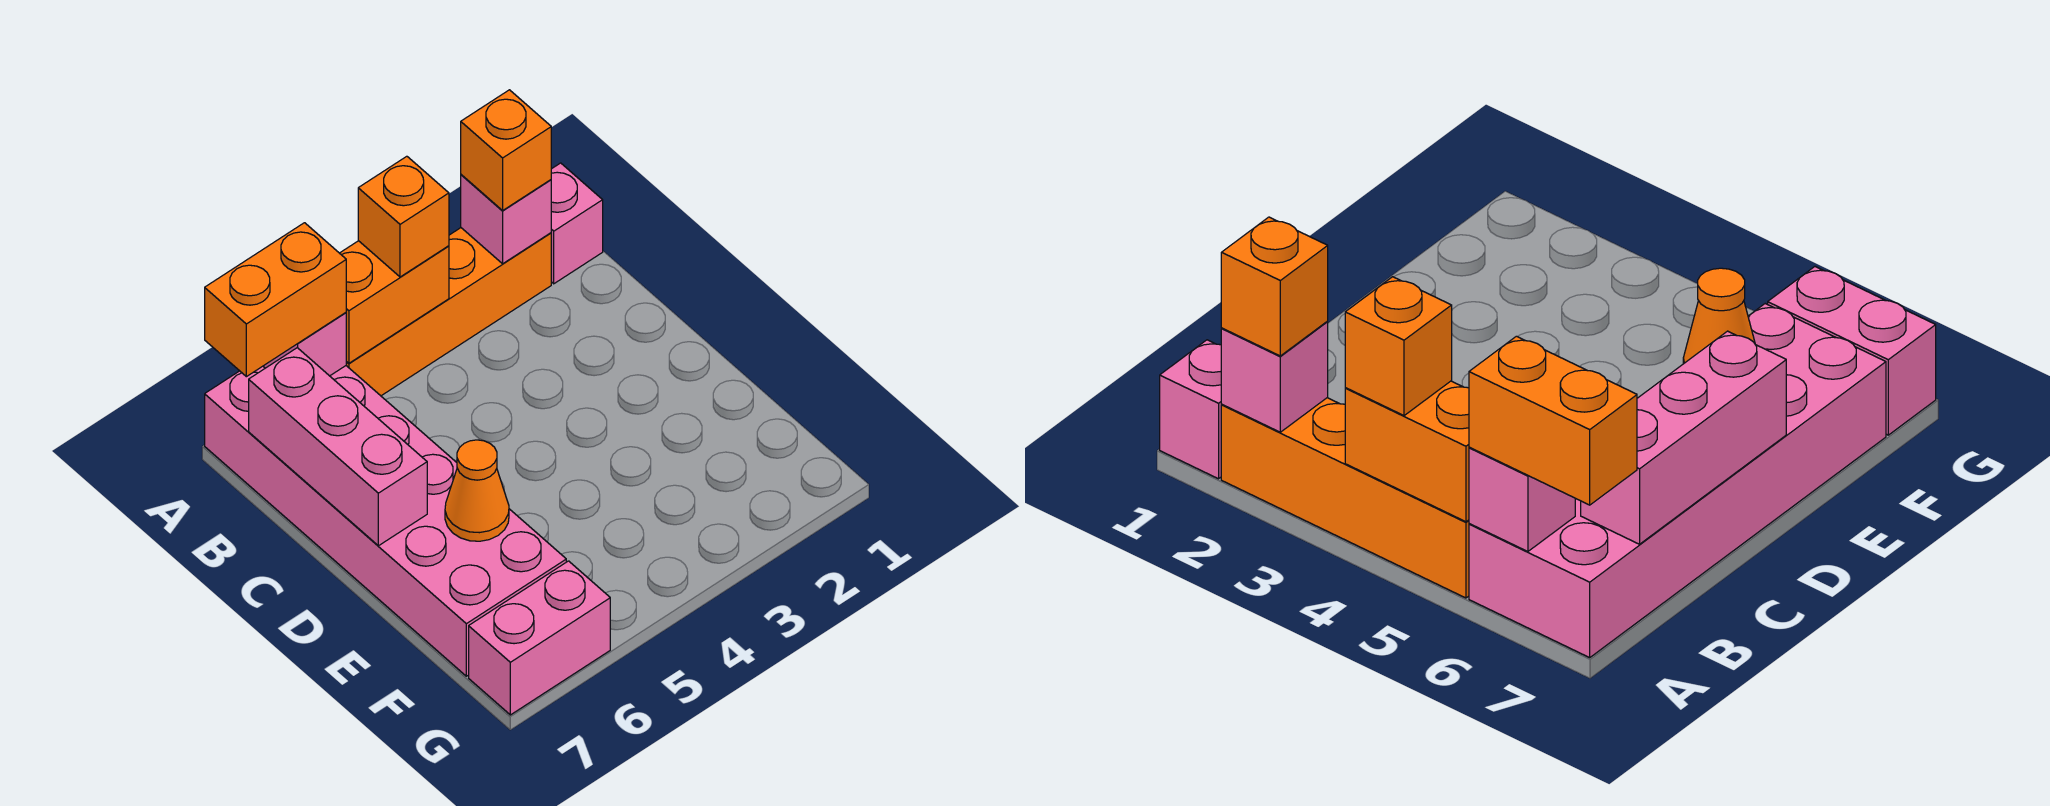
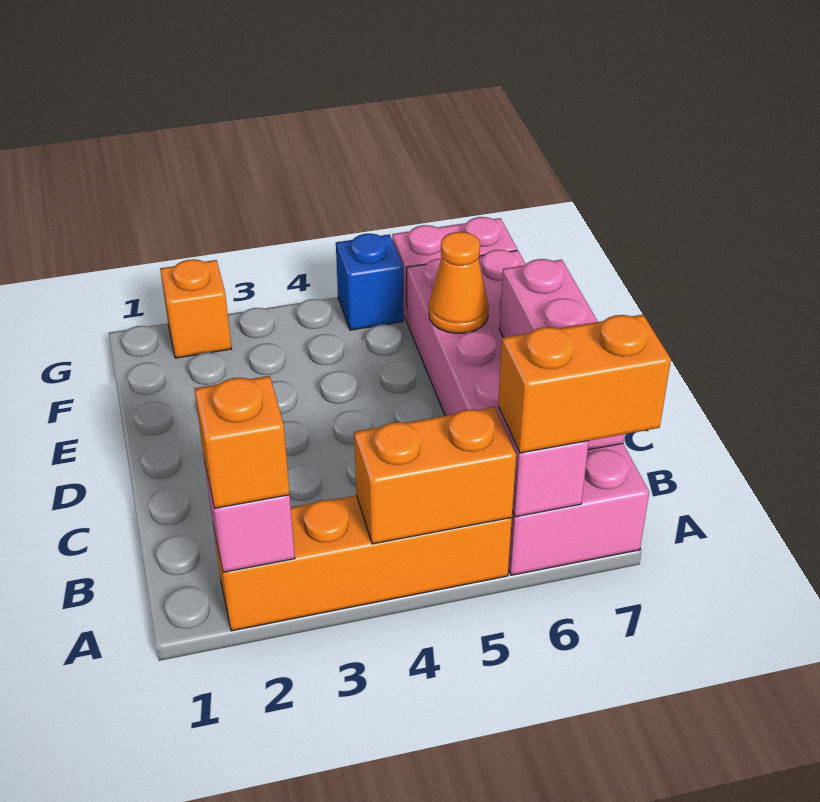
pink 1x1 brick [551,163,603,284] -> none
orange 1x1 brick [358,156,449,277] -> orange 1x1 brick moved to [160,259,231,358]
none -> blue 1x1 brick [336,234,403,330]

